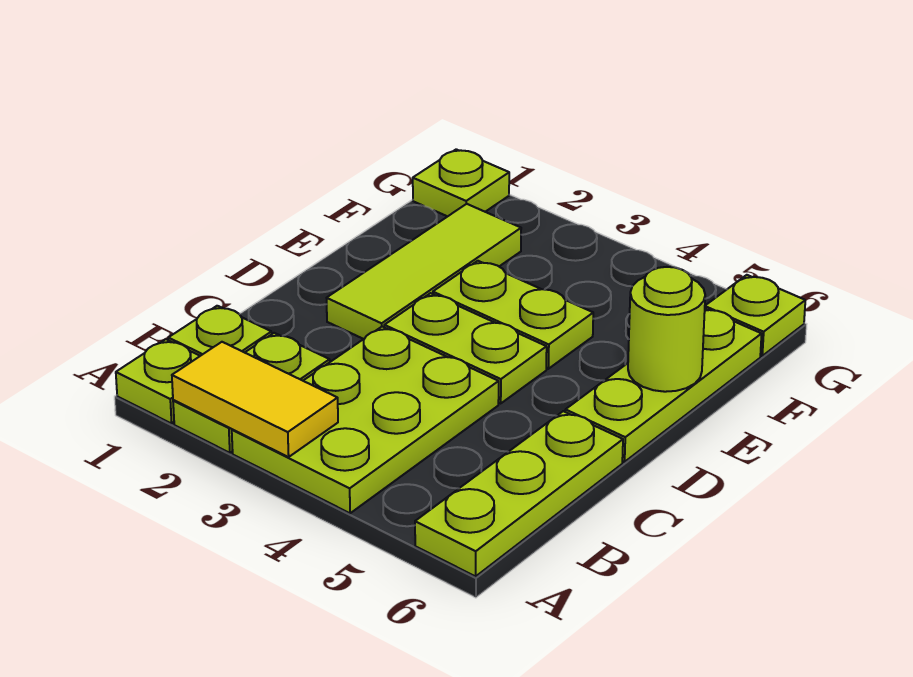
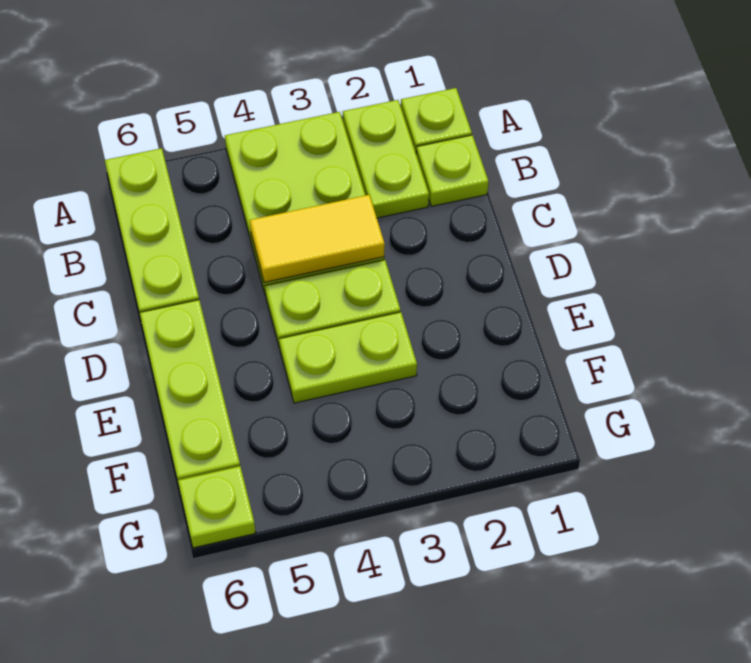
yellow 1x2 tile [172,342,338,457] -> yellow 1x2 tile moved to [250,195,385,283]
lime 1x3 tile [327,204,521,339] -> none
lime 1x1 round brick [628,267,705,392] -> none
lime 1x1 plate [413,149,509,216] -> none

